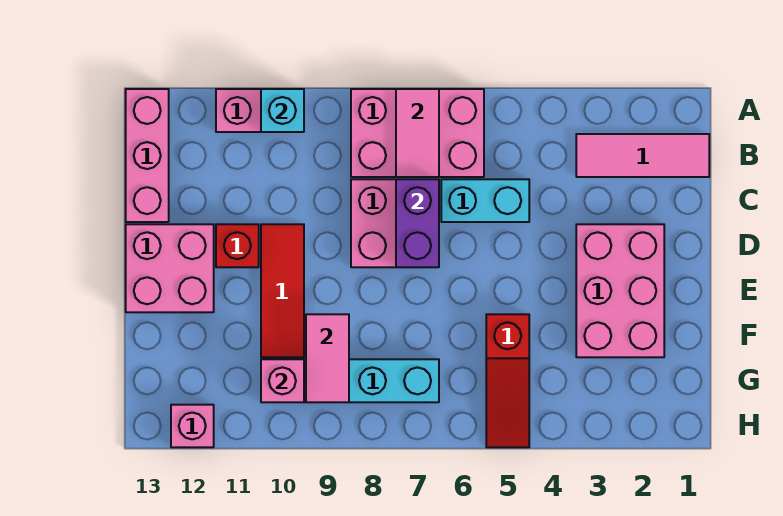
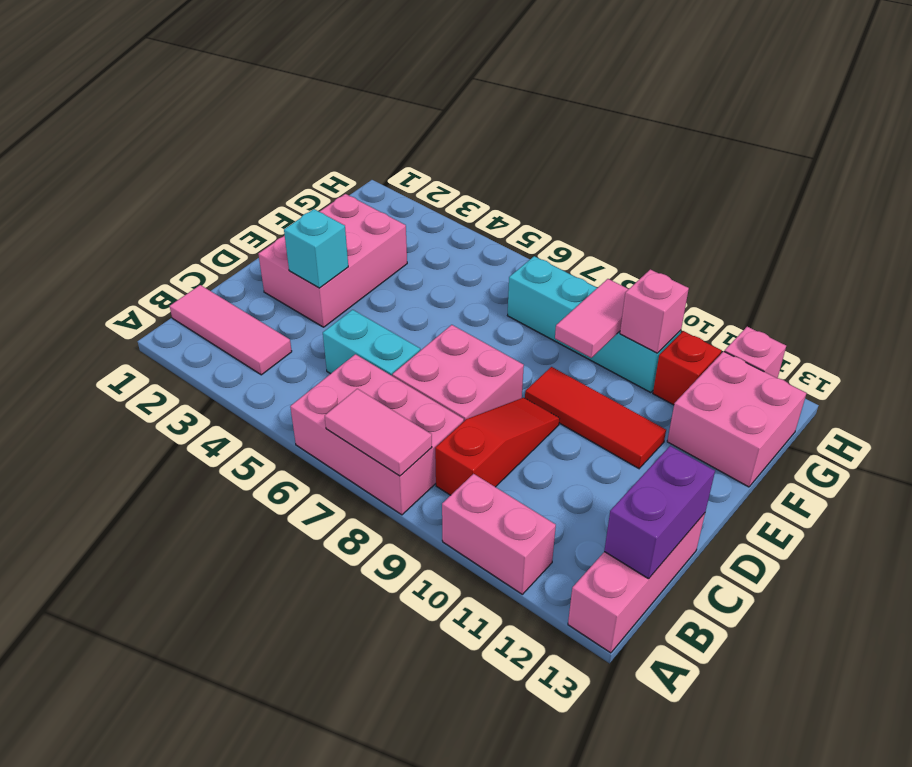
pink 1x2 tile [396,89,439,177] -> pink 1x2 tile turned to [325,389,432,476]
cyan 1x1 brick [261,89,304,132] -> cyan 1x1 brick moved to [284,209,348,288]
purple 1x2 brick [396,179,439,267] -> purple 1x2 brick moved to [604,446,715,579]
red 1x3 tile [261,224,304,357] -> red 1x3 tile turned to [525,367,666,468]
red 1x1 brick [216,224,259,267] -> red 1x1 brick moved to [653,331,721,405]
pink 2x2 brick [126,224,214,312] -> pink 2x2 brick moved to [667,351,806,487]
red 1x3 slope [486,314,529,447] -> red 1x3 slope moved to [435,398,560,495]

